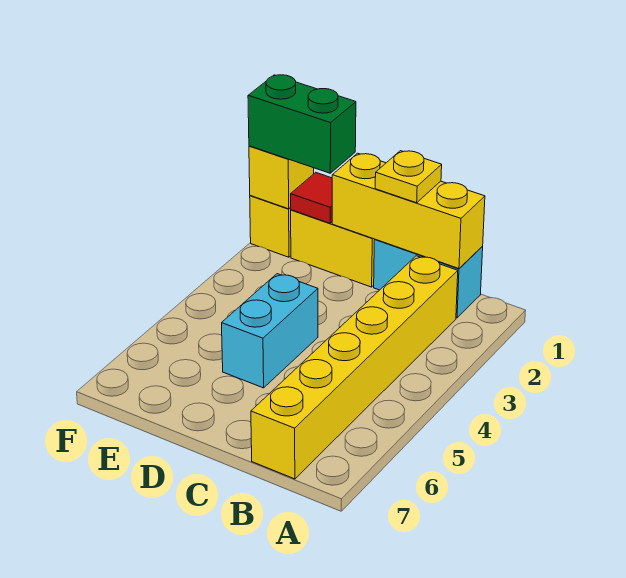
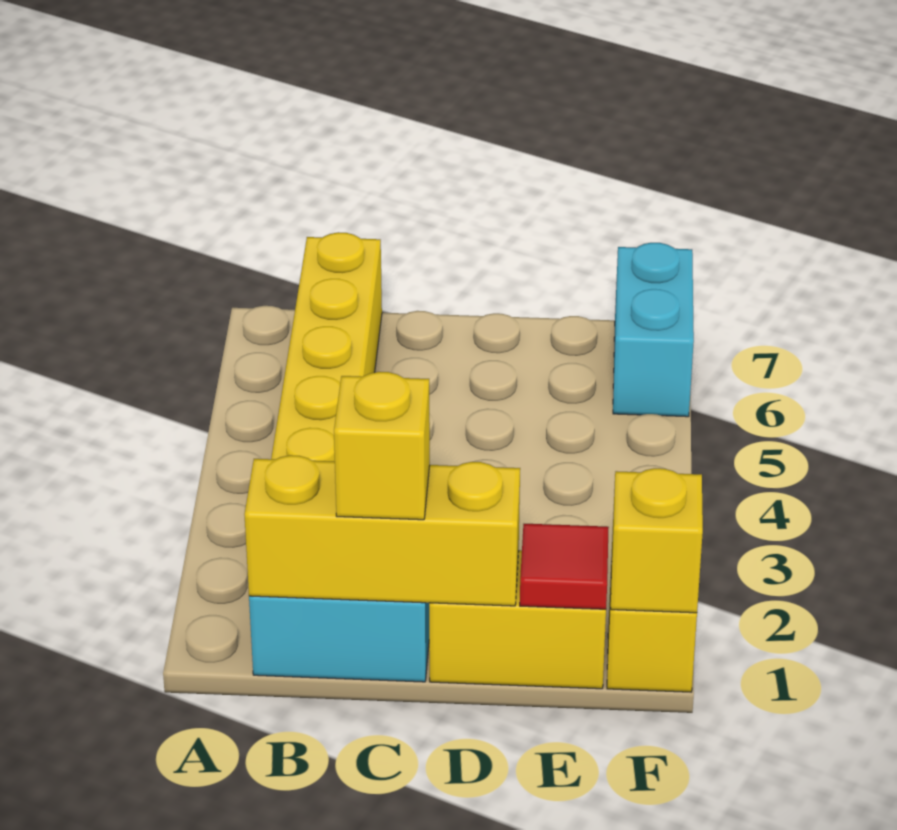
yellow 1x1 plate [375,151,442,203] -> yellow 1x1 brick [334,372,430,520]
cyan 1x2 brick [222,274,318,388] -> cyan 1x2 brick moved to [613,243,694,417]
green 1x2 brick [248,75,356,173] -> none

